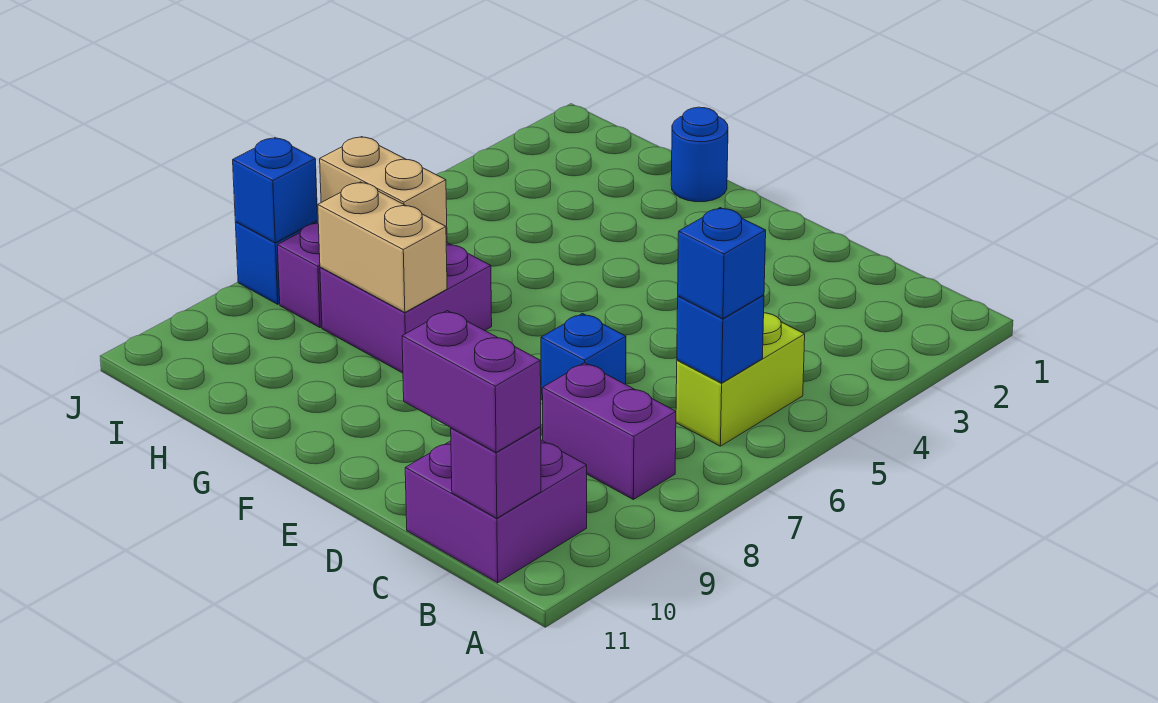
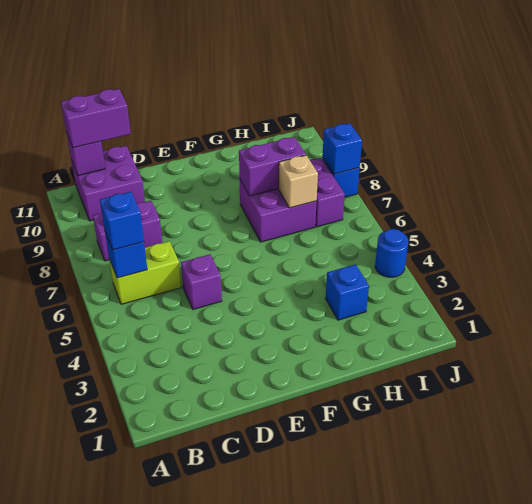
lime 1x2 brick [676,313,805,446] -> lime 1x2 brick turned to [109,241,181,304]
none -> purple 1x1 brick [181,254,222,309]
blue 1x1 brick [541,314,626,400] -> blue 1x1 brick moved to [326,264,369,320]
blue 1x1 round brick [671,107,728,202] -> blue 1x1 round brick moved to [375,229,408,277]
tan 1x2 brick [318,182,447,312] -> purple 1x2 brick [239,137,306,196]
tan 1x2 brick [320,137,447,242] -> tan 1x1 brick [279,155,318,208]

